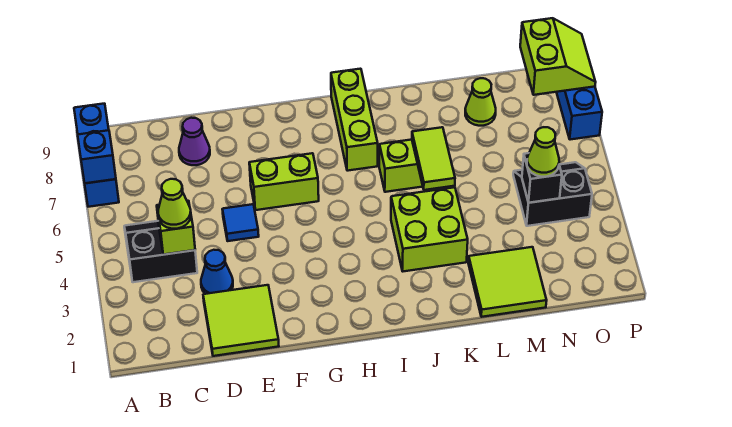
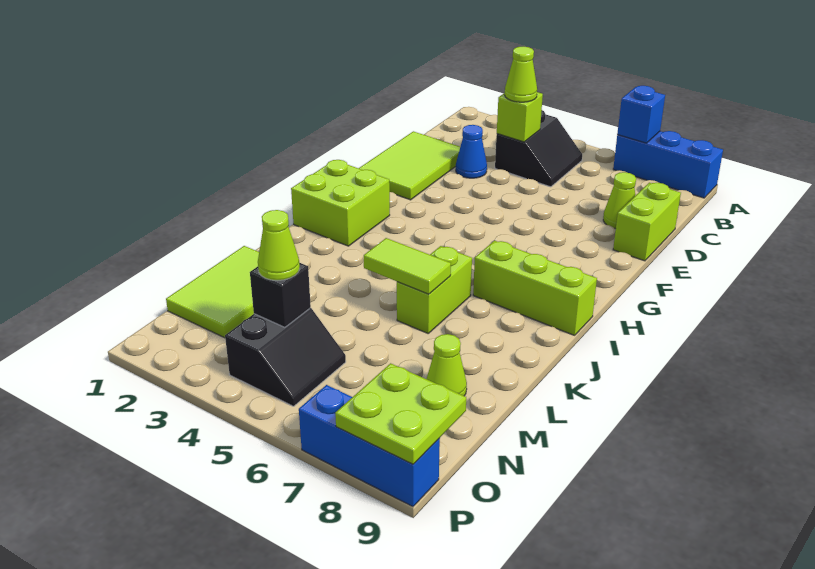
lime 2x2 tile [203,285,279,356] -> lime 2x3 tile [359,131,460,200]
purple 1x1 cone [179,118,210,165] -> lime 1x1 cone [603,172,636,229]
blue 1x1 tile [222,204,259,241] -> none
lime 1x2 brick [249,153,319,210] -> lime 1x2 brick moved to [613,183,681,261]
lime 2x2 brick [391,187,468,271] -> lime 2x2 brick moved to [291,160,390,246]
lime 2x2 tile [468,247,547,317] -> lime 2x3 tile [166,246,259,338]
lime 2x2 slope [520,18,596,95] -> lime 2x2 plate [335,363,466,464]

